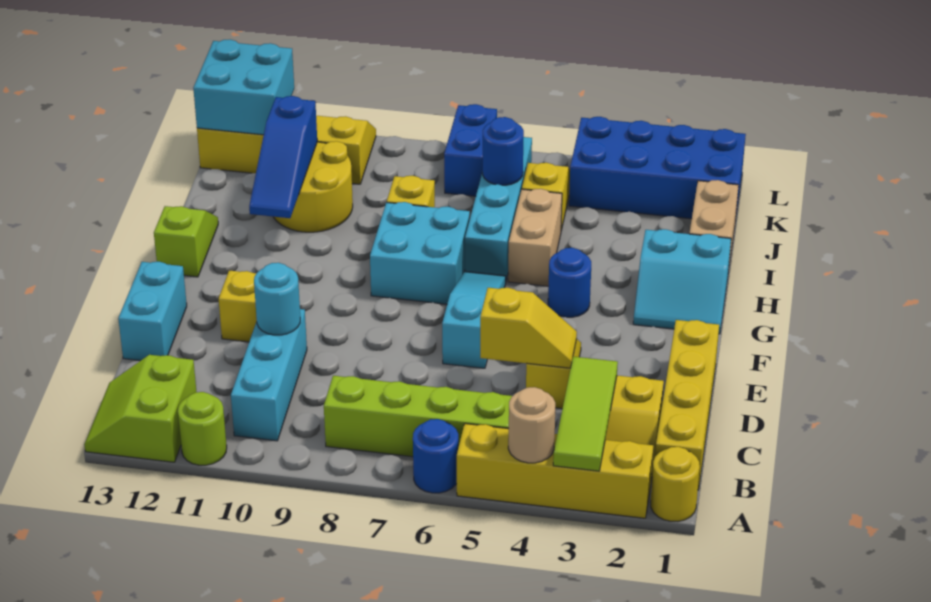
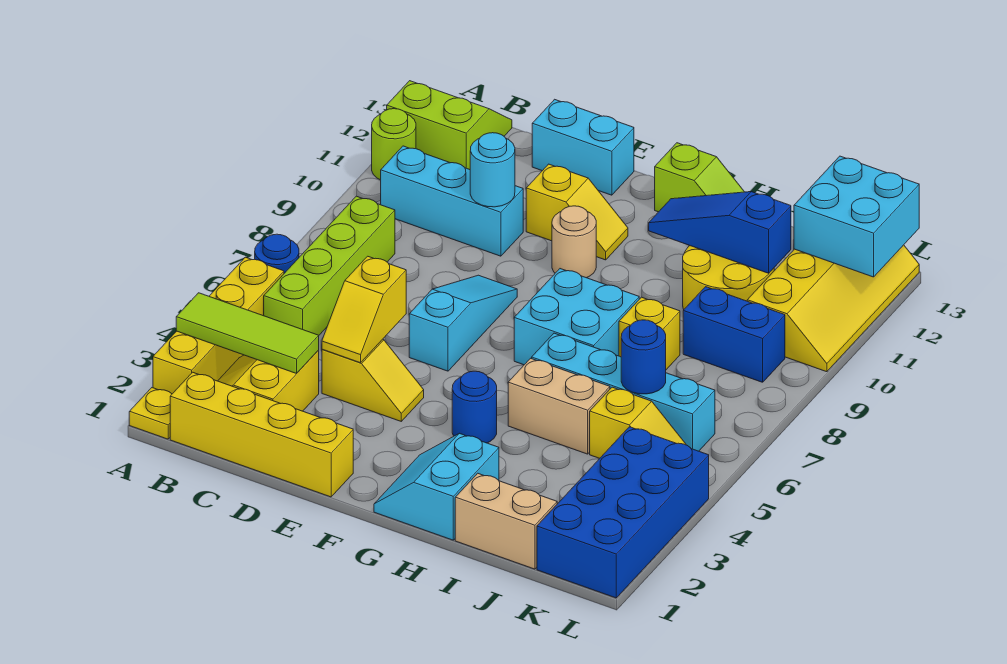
yellow 1x1 round brick [651,447,700,521] -> yellow 1x1 plate [129,388,172,439]
tan 1x1 round brick [508,387,555,463] -> tan 1x1 round brick moved to [552,206,596,278]
cyan 1x3 slope [442,271,506,368] -> cyan 1x3 slope turned to [409,275,517,371]
blue 1x2 brick [444,104,497,196] -> blue 1x2 brick moved to [683,287,785,382]

